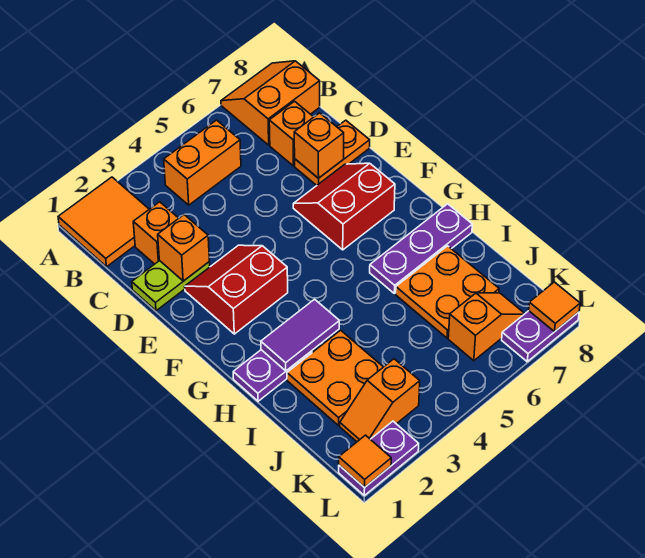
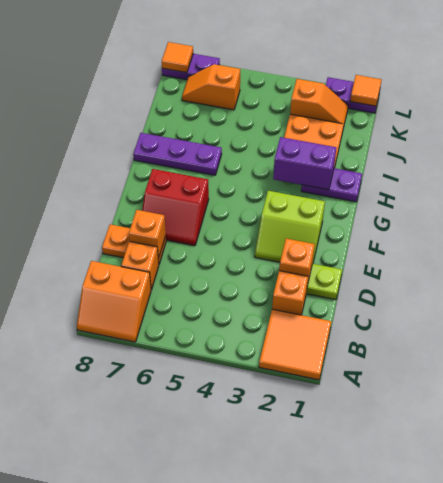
orange 1x2 brick [164,120,241,205] -> none
red 2x2 slope [185,245,288,334] -> lime 2x2 slope [255,191,325,262]
purple 1x2 tile [261,299,339,371] -> purple 1x2 brick [273,137,336,190]
orange 2x2 plate [396,246,499,338] -> none

